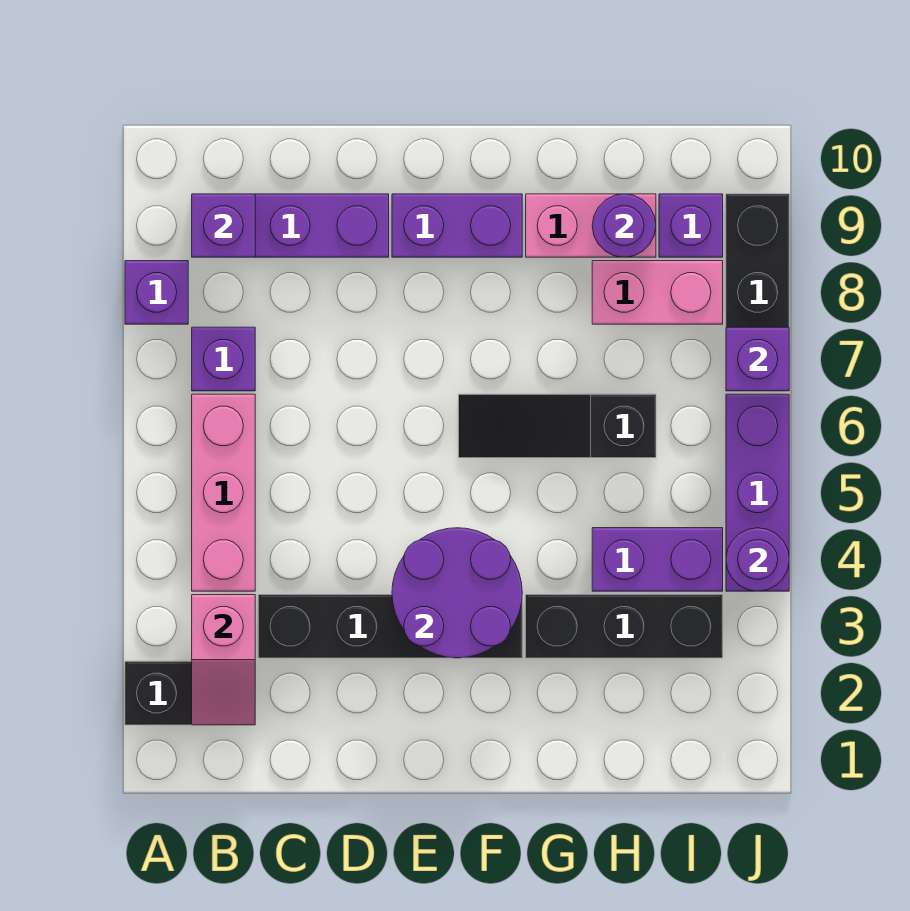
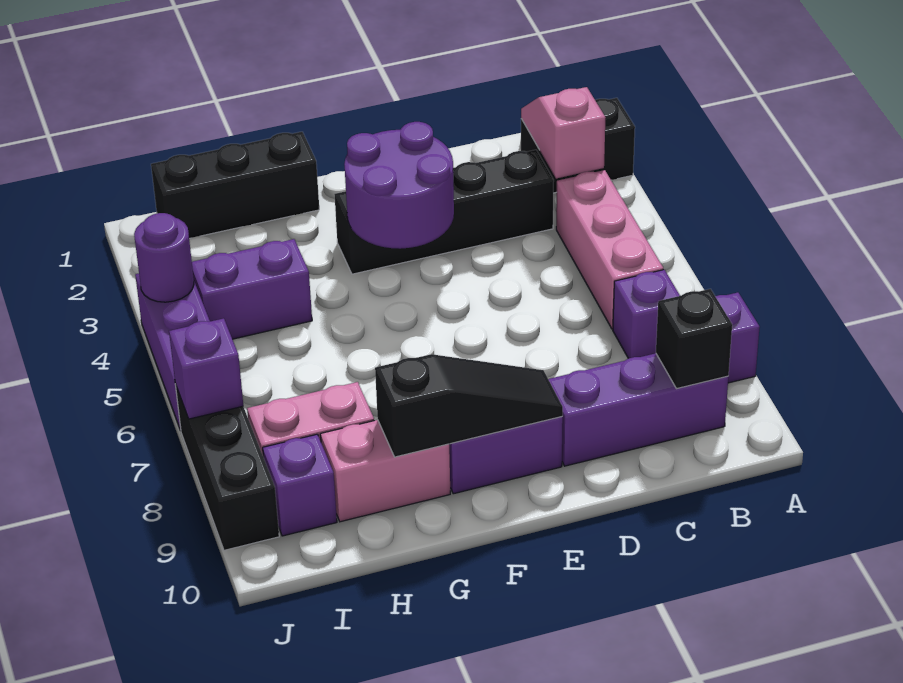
purple 1x1 brick [192,194,255,257] -> black 1x1 brick [656,289,732,389]
black 1x3 slope [459,394,656,458] -> black 1x3 slope moved to [375,354,563,457]
black 1x3 brick [526,595,723,658] -> black 1x3 brick moved to [151,132,319,239]
purple 1x1 round brick [592,194,656,257] -> none

